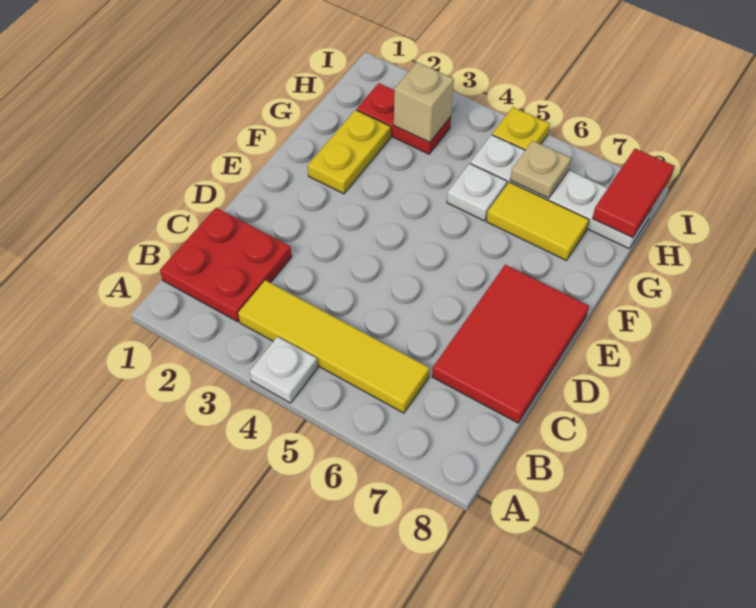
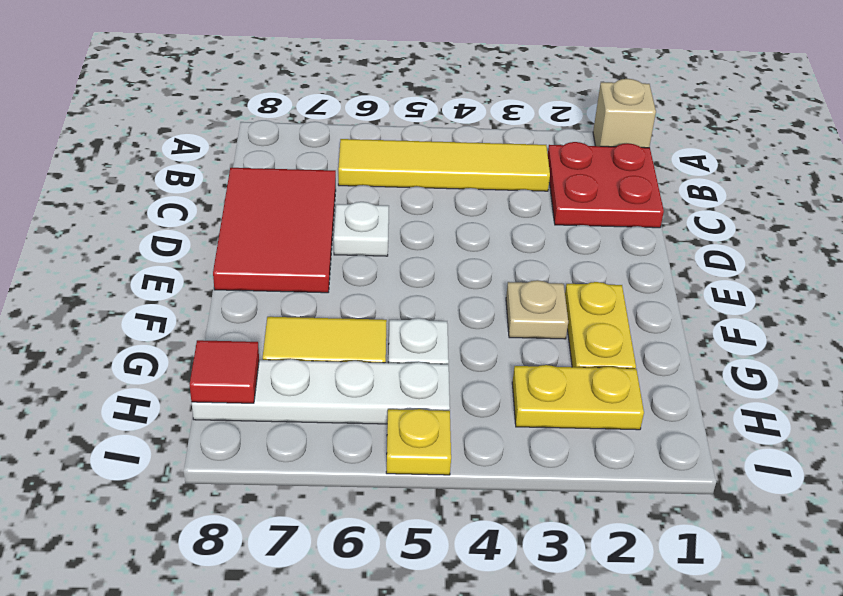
white 1x1 plate [250,337,317,403] -> white 1x1 plate moved to [334,202,389,256]
red 1x2 plate [357,83,451,154] -> yellow 1x2 plate [512,365,644,430]
tan 1x1 brick [394,62,454,143] -> tan 1x1 brick moved to [593,79,656,148]
tan 1x1 plate [510,141,571,198] -> tan 1x1 plate moved to [506,280,568,339]
red 1x2 tile [592,149,675,238] -> red 1x1 tile [190,340,259,403]

